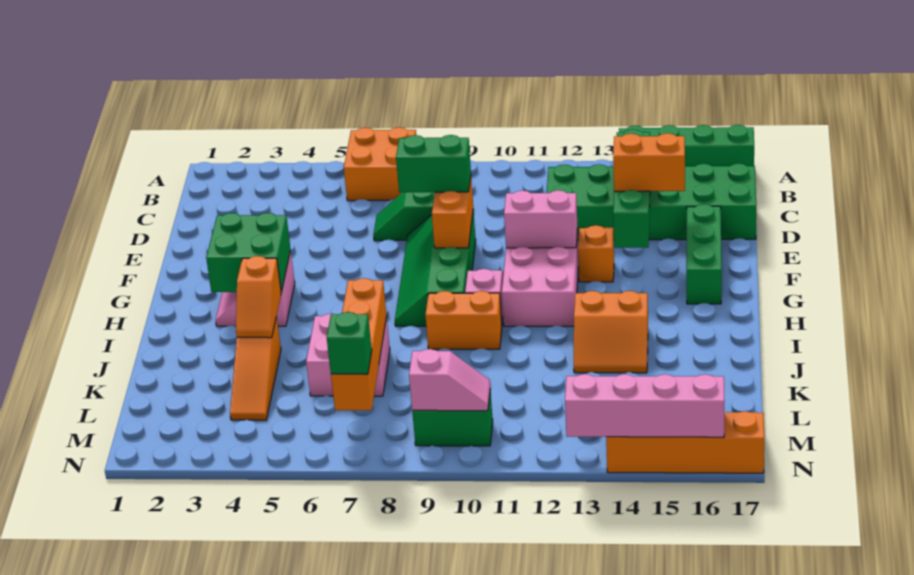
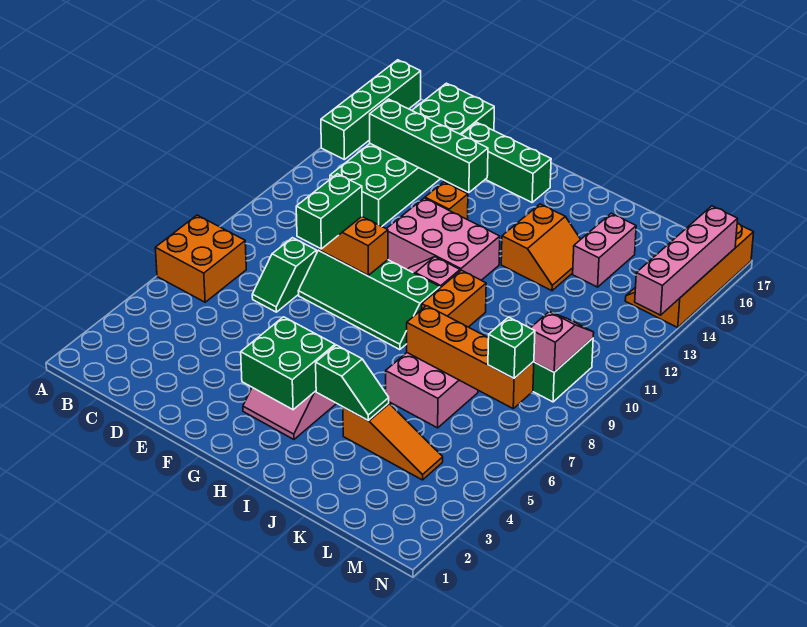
orange 1x2 brick [613,133,685,191] -> none
pink 1x2 brick [504,190,578,248] -> pink 1x2 brick moved to [573,213,636,287]
orange 1x2 slope [236,256,281,338] -> green 1x2 slope [316,345,389,420]

